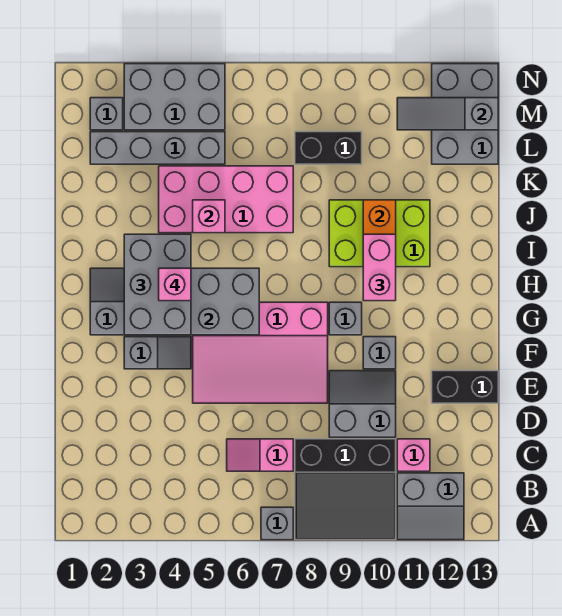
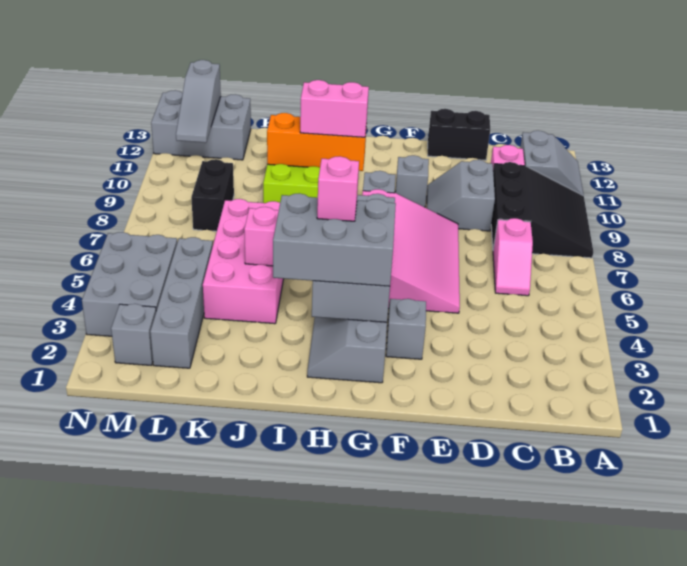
grey 1x1 brick [261,507,293,540] -> none
black 1x2 brick [432,371,498,403] -> black 1x2 brick turned to [428,109,490,160]

